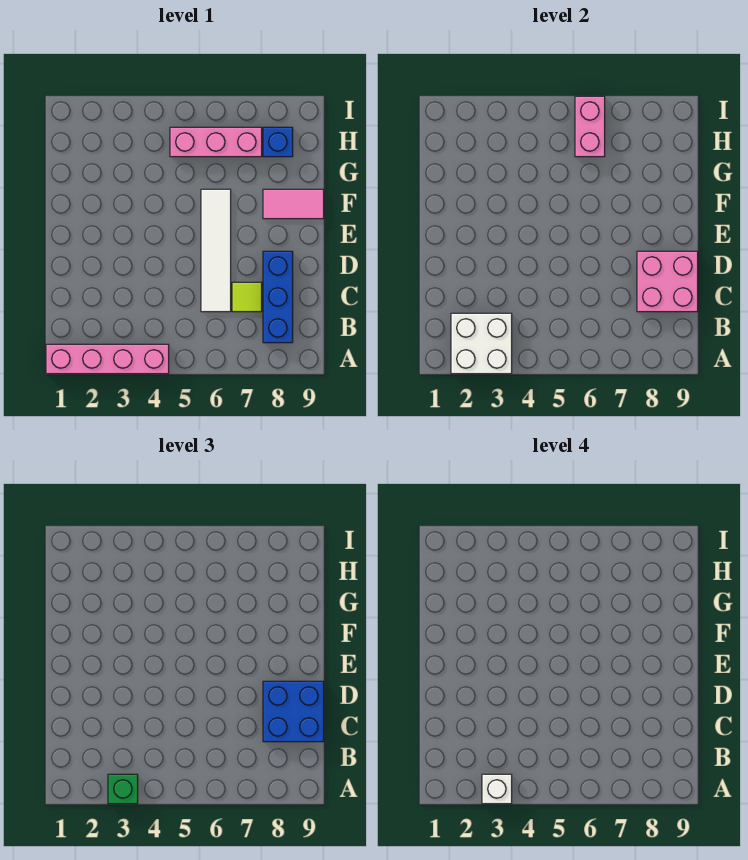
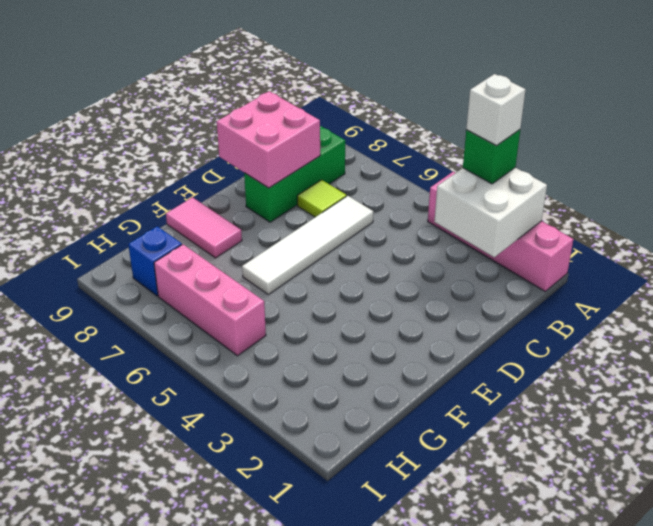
blue 1x3 brick [263,251,293,343] -> green 1x3 brick [244,126,345,222]
blue 2x2 brick [263,681,324,742] -> none
pink 1x2 brick [575,96,605,157] -> none

